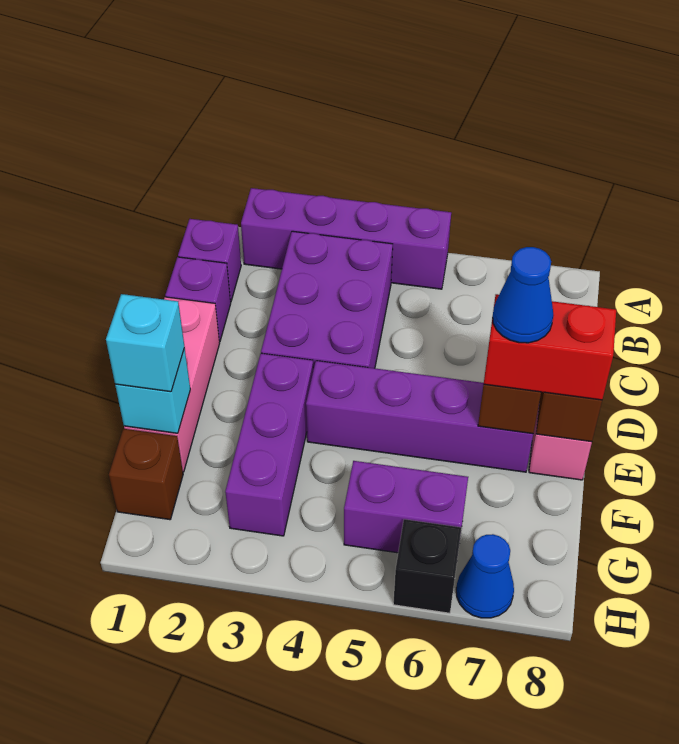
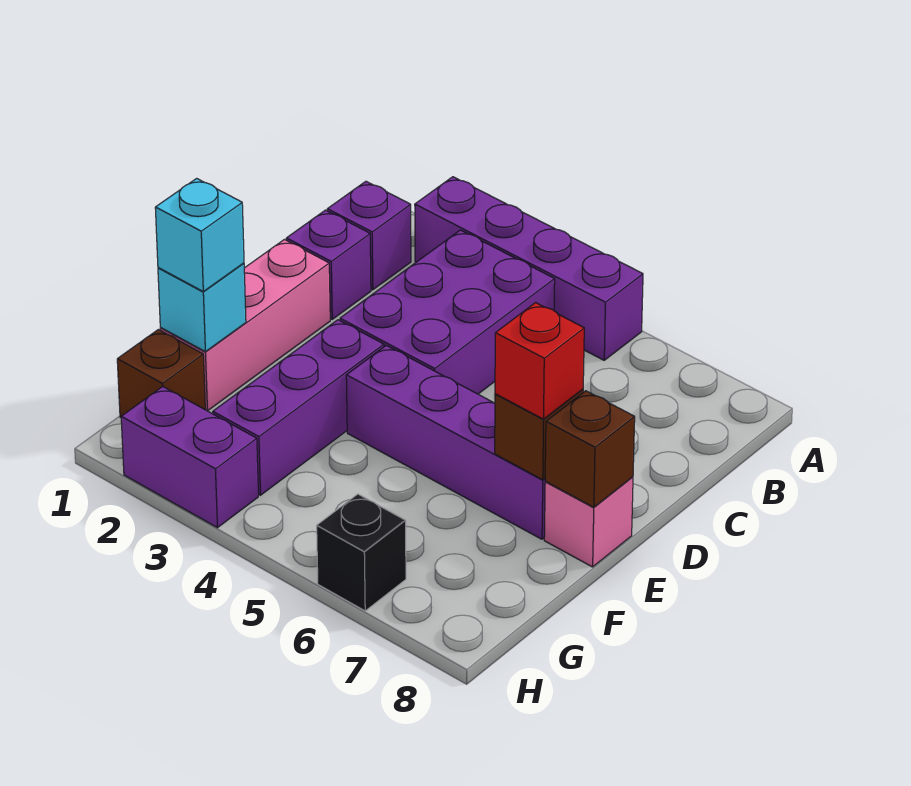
red 1x2 brick [484,294,616,400] -> red 1x1 brick [495,303,584,419]
blue 1x1 cone [493,247,553,343] -> none
purple 1x2 brick [344,461,468,553] -> purple 1x2 brick moved to [121,386,258,528]
blue 1x1 cone [456,534,514,618] -> none

